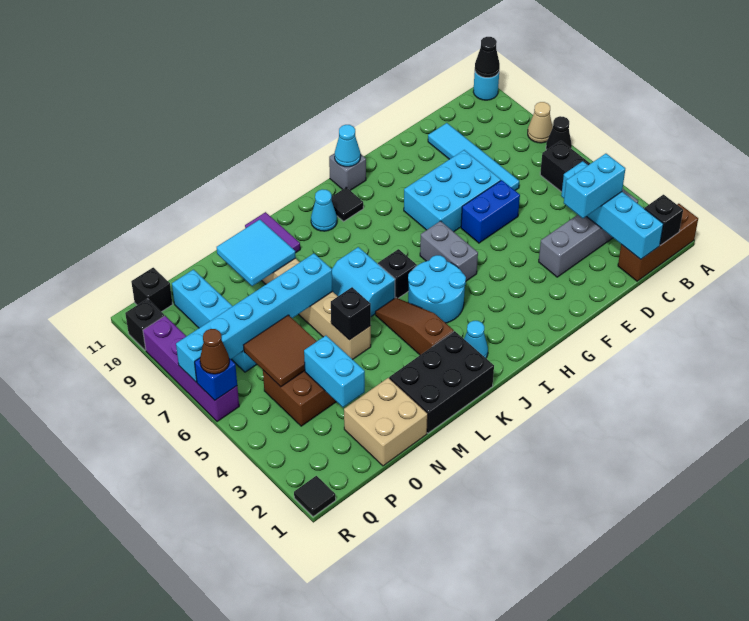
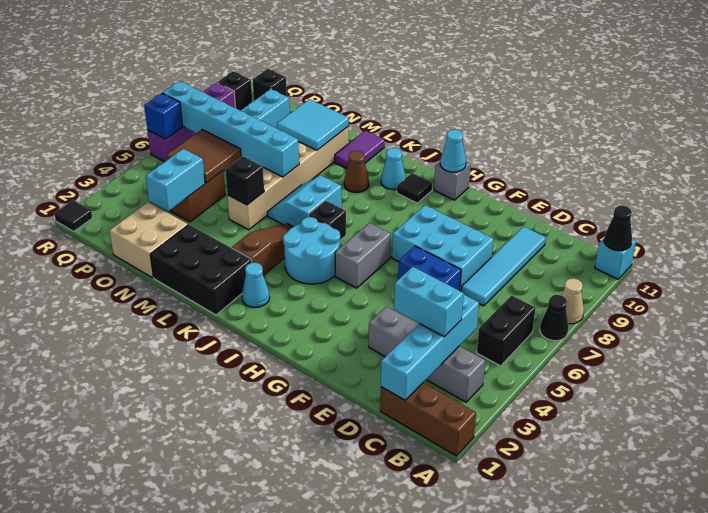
cyan 1x1 round brick [473,72,499,100] -> cyan 1x1 brick [595,238,636,279]
black 1x1 brick [645,195,683,245] -> none
brown 1x1 cone [200,329,229,374] -> brown 1x1 cone moved to [344,151,369,193]

